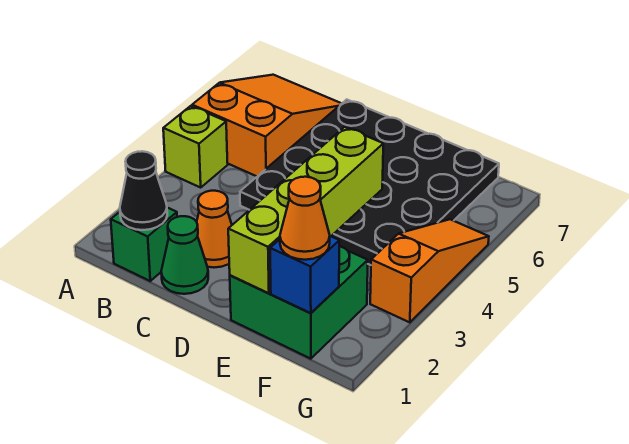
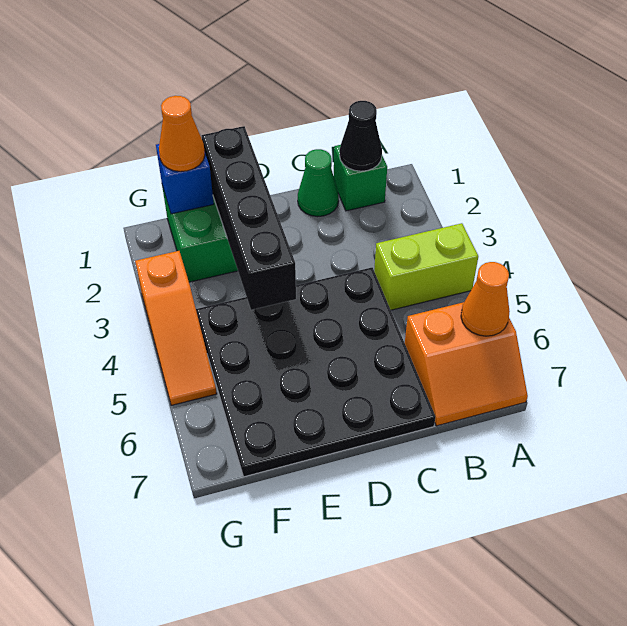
lime 1x1 brick [163,106,228,187] -> lime 1x2 brick [374,223,478,310]
orange 2x3 slope [192,75,342,176] -> orange 2x2 slope [405,302,528,426]
orange 1x1 cone [197,191,232,268] -> orange 1x1 cone moved to [461,262,510,336]
lime 1x4 brick [228,127,383,293] -> black 1x4 brick [202,126,296,310]

